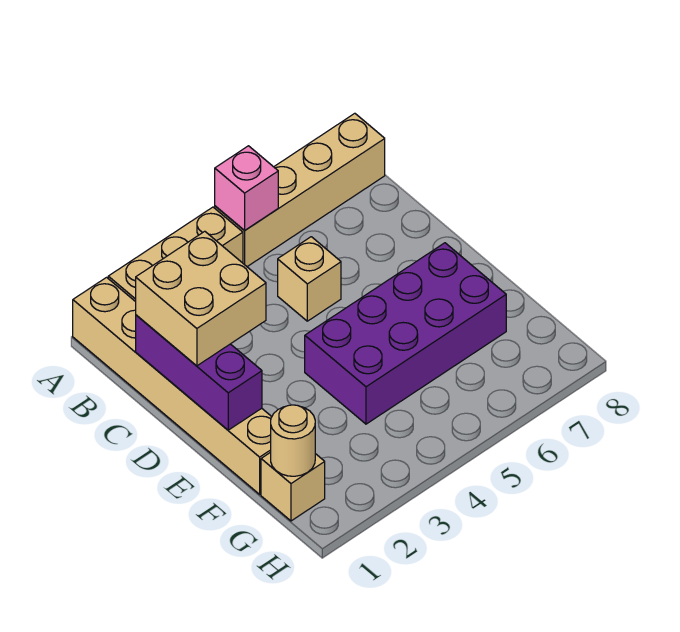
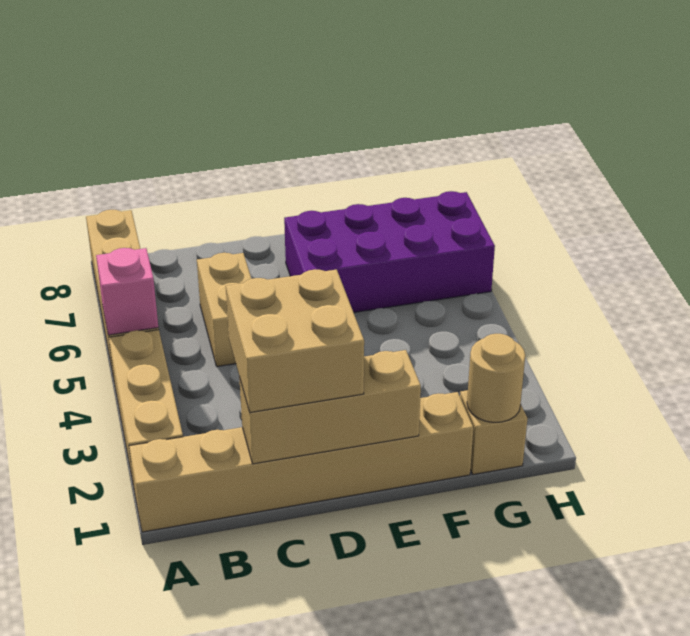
purple 1x3 brick [136,315,262,430] -> tan 1x3 brick [239,350,421,464]
tan 1x1 brick [278,237,341,321] -> tan 1x2 brick [197,253,252,367]
purple 2x4 brick [305,243,506,424] -> purple 2x4 brick turned to [284,191,495,313]

